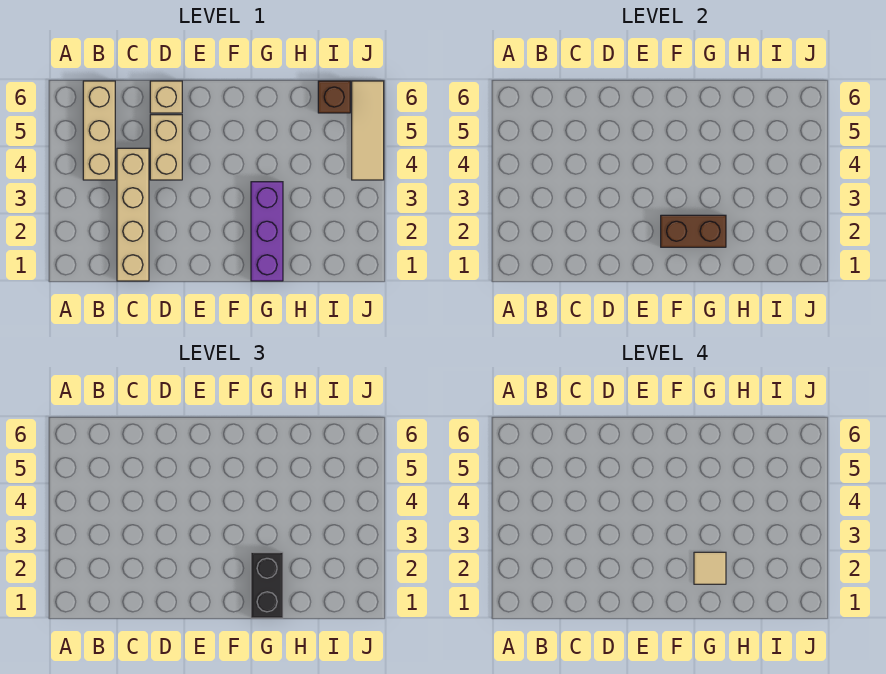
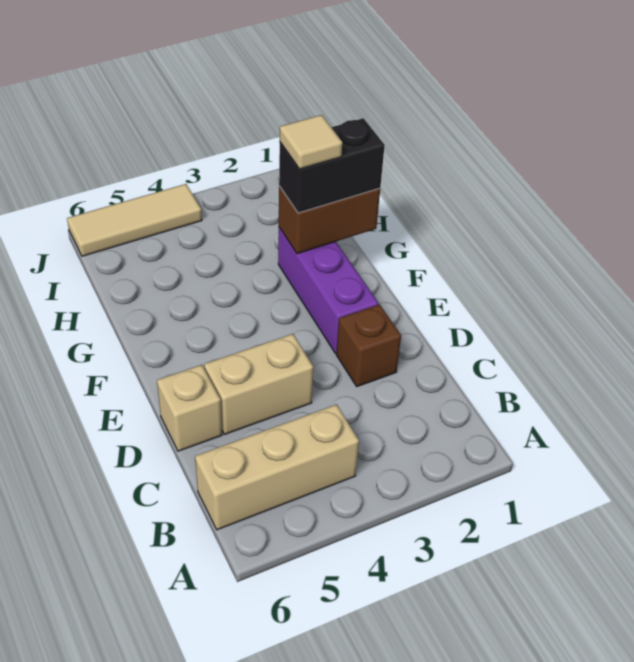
tan 1x4 brick [117,148,149,281] -> none
brown 1x2 brick [661,215,726,247] -> brown 1x2 brick turned to [279,186,380,254]
purple 1x3 brick [251,182,283,281] -> purple 1x3 brick turned to [278,228,379,354]
brown 1x1 brick [318,81,350,113] -> brown 1x1 brick moved to [336,305,401,387]

